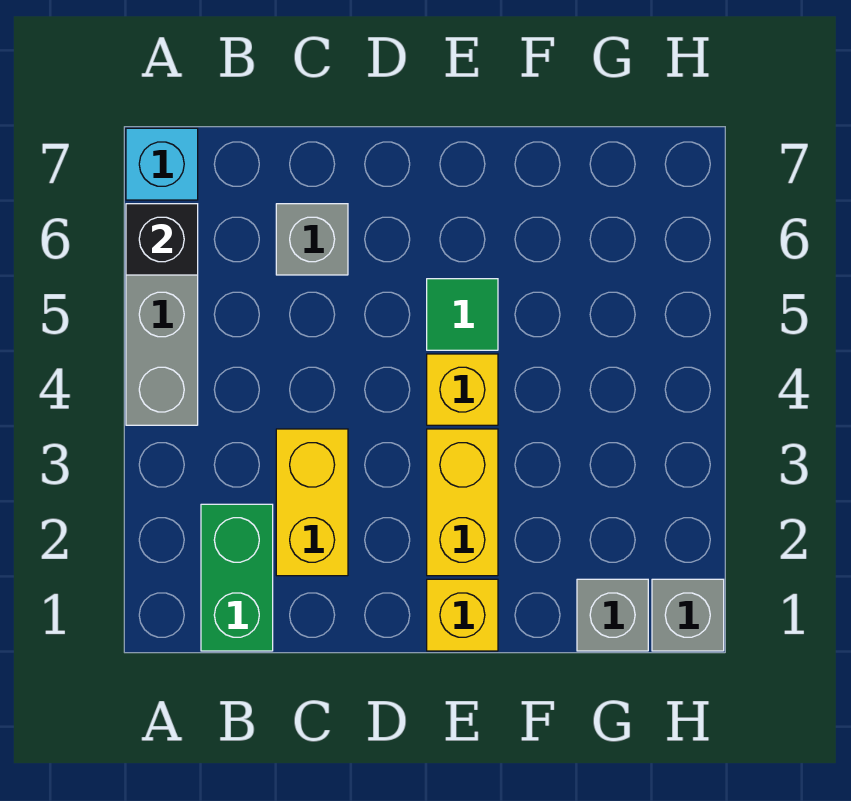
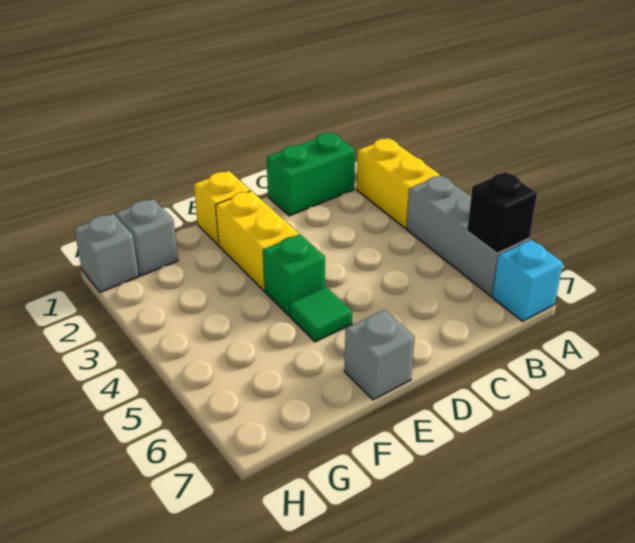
green 1x2 brick [201,504,273,651] -> green 1x2 brick turned to [267,133,355,216]
yellow 1x2 brick [276,429,348,576] -> yellow 1x2 brick moved to [357,138,440,228]
grey 1x1 brick [276,204,348,275] -> grey 1x1 brick moved to [344,310,415,400]
yellow 1x1 brick [427,354,498,425] -> green 1x1 brick [263,234,325,315]

